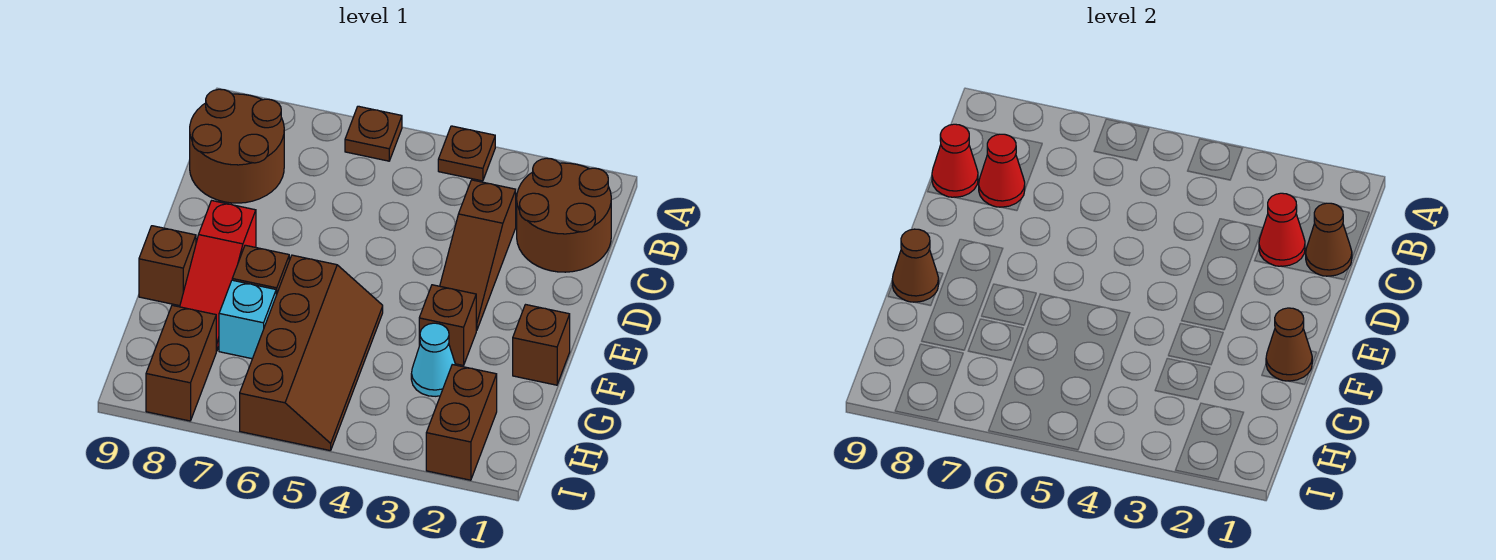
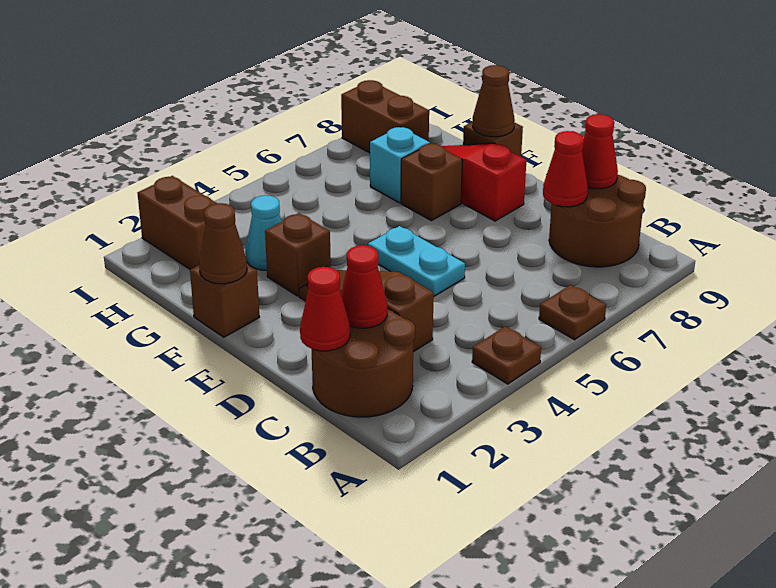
brown 1x1 cone [1306,203,1352,276] -> red 1x1 cone [300,267,350,351]
none -> cyan 1x2 plate [368,226,465,296]
brown 2x4 slope [240,255,383,451] -> none

